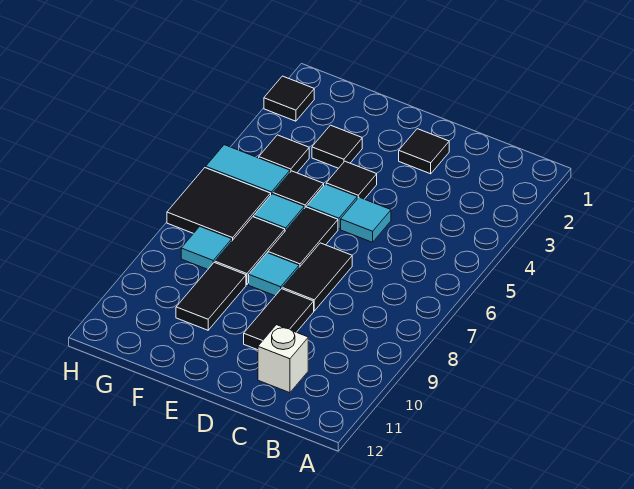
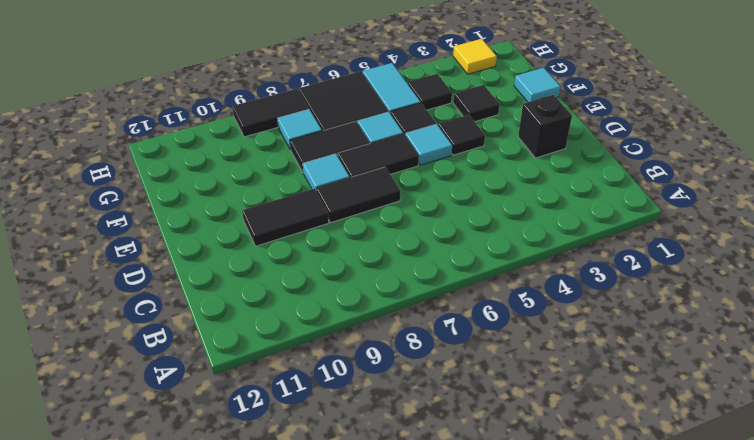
white 1x1 brick [258,325,308,393] -> none
black 1x1 tile [399,129,449,174] -> black 1x1 brick [518,95,572,158]
cyan 1x1 tile [341,197,391,242] -> cyan 1x1 tile moved to [514,68,561,102]
black 1x2 tile [176,263,246,330] -> black 1x2 tile moved to [232,89,309,137]
black 1x1 tile [264,76,314,121] -> yellow 1x1 tile [453,39,497,74]

